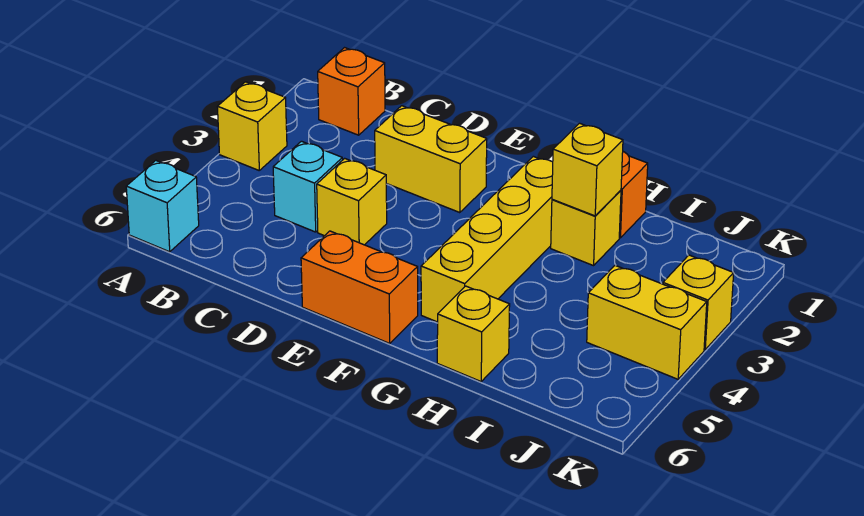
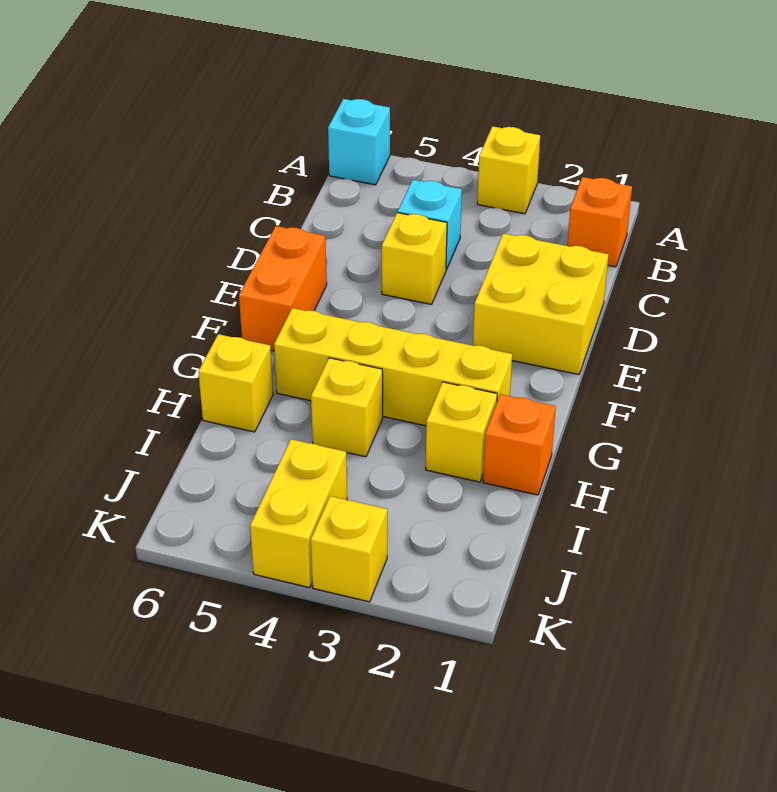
yellow 1x2 brick [375,106,487,213] -> yellow 2x2 brick [473,233,609,374]
yellow 1x1 brick [552,123,623,216] -> yellow 1x1 brick moved to [311,358,383,457]

